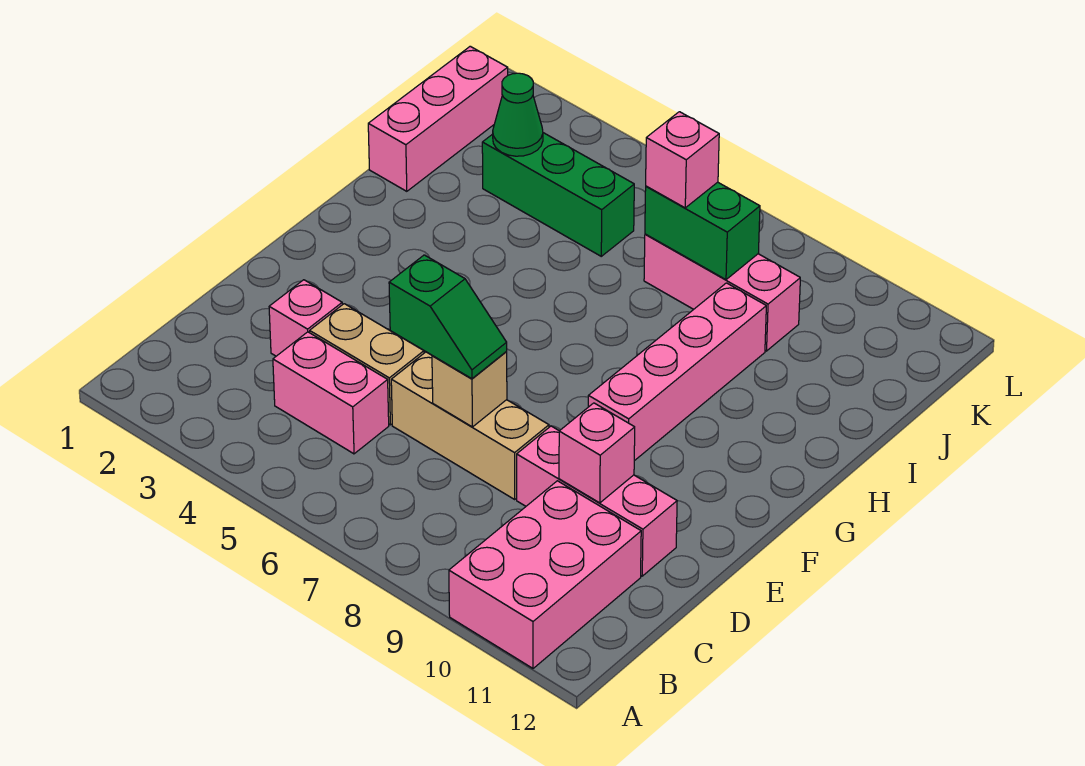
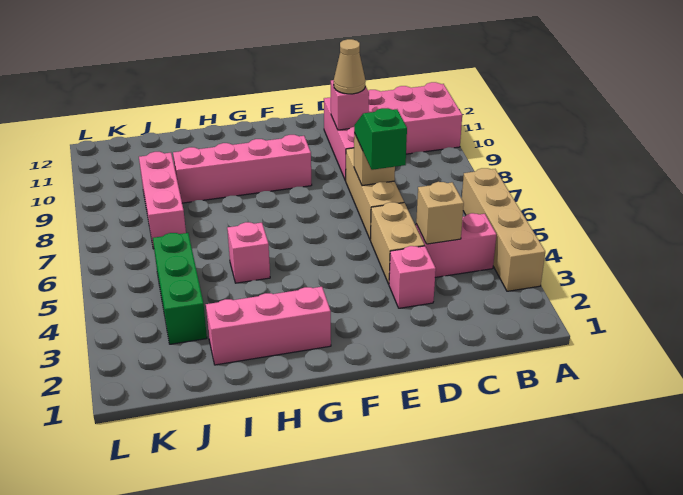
none -> tan 1x4 brick [462,168,545,291]
pink 1x2 brick [273,332,389,454] -> pink 1x2 brick turned to [416,213,496,277]
none -> tan 1x1 brick [416,182,464,244]
none -> tan 1x1 cone [334,39,366,94]
pink 1x3 brick [368,46,508,191] -> pink 1x3 brick moved to [206,287,331,365]
green 1x1 cone [493,73,543,156] -> none
green 1x2 brick [645,182,760,280] -> none
pink 1x1 brick [646,112,719,208] -> pink 1x1 brick moved to [227,222,270,283]

